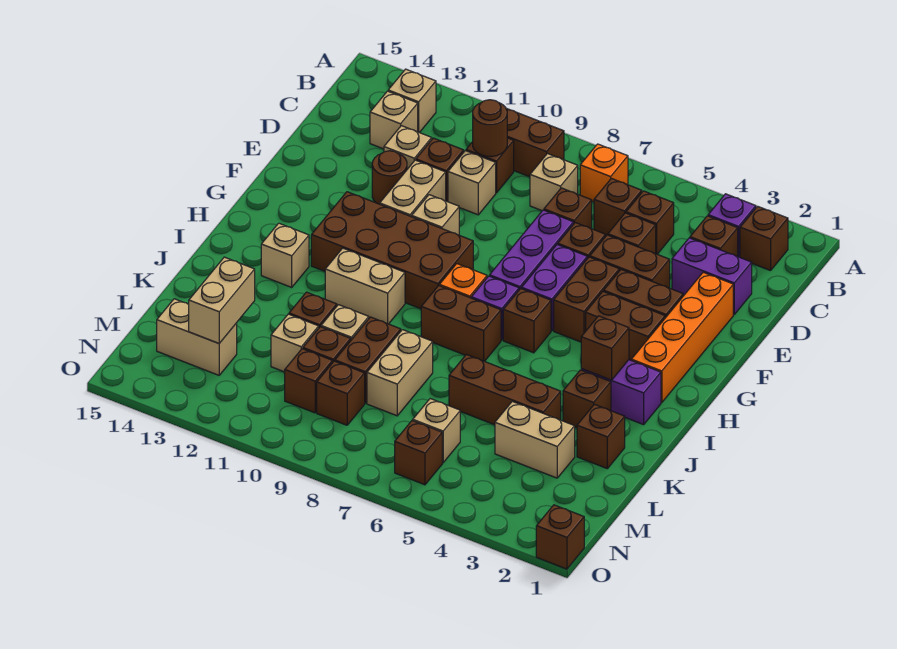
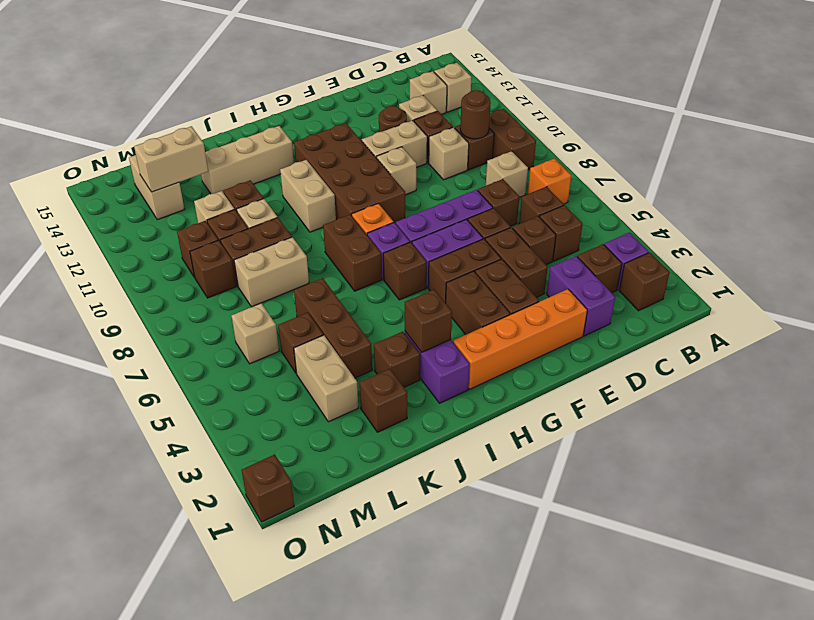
tan 1x1 brick [261,223,309,287] -> tan 1x3 brick [201,126,294,194]
brown 1x1 brick [395,421,442,485] -> brown 1x1 brick moved to [278,313,323,373]

